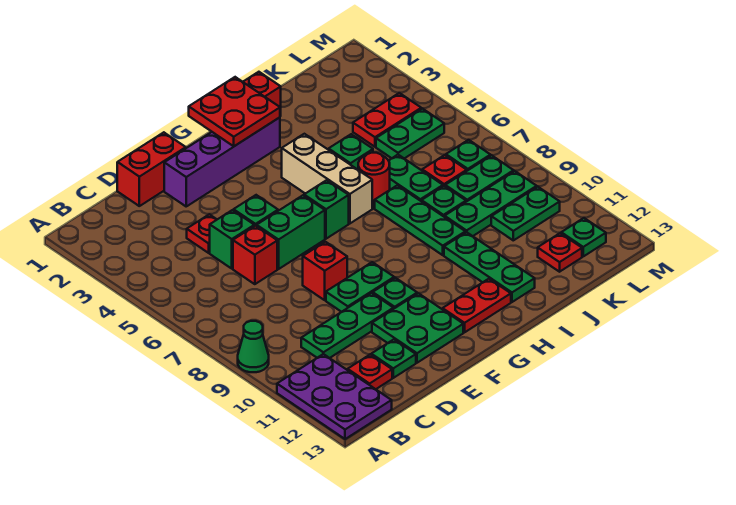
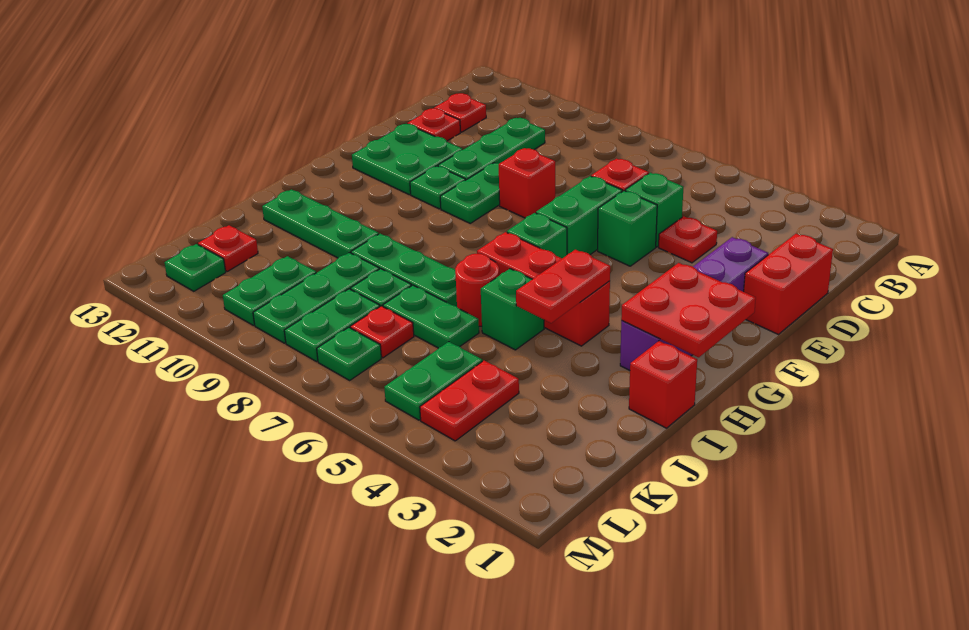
green 1x1 cone [238,321,269,372] -> none
purple 2x3 plate [277,354,392,439] -> none
green 1x1 plate [371,339,416,378] -> red 1x1 plate [407,108,460,141]
red 1x2 plate [443,279,511,332] -> red 1x2 plate moved to [516,250,610,323]
tan 1x3 brick [282,134,372,224] -> red 1x3 brick [477,232,610,346]

